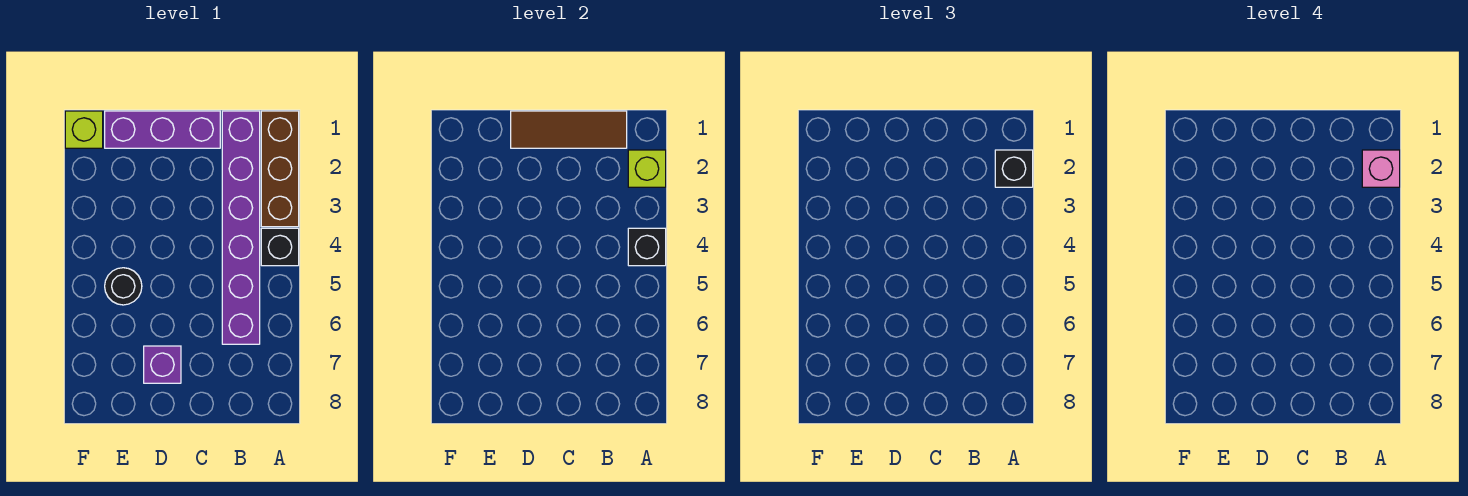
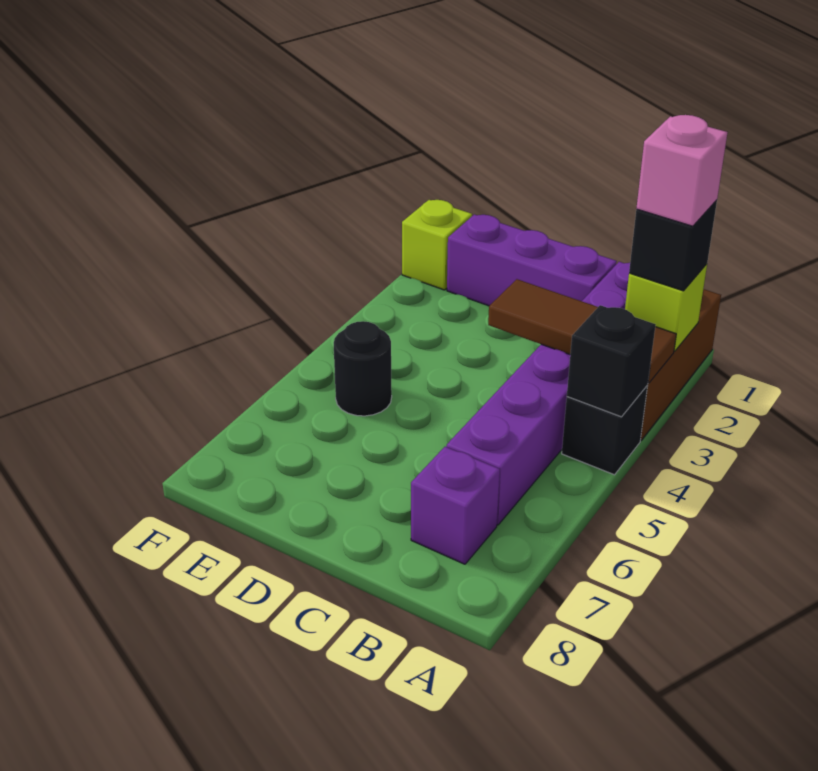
brown 1x3 tile [511,111,627,148] -> brown 1x3 tile moved to [488,279,676,383]
purple 1x1 brick [144,346,181,383] -> purple 1x1 brick moved to [411,447,500,564]

